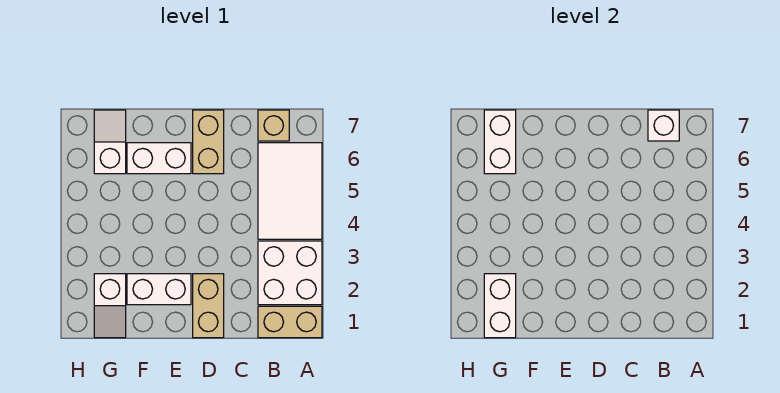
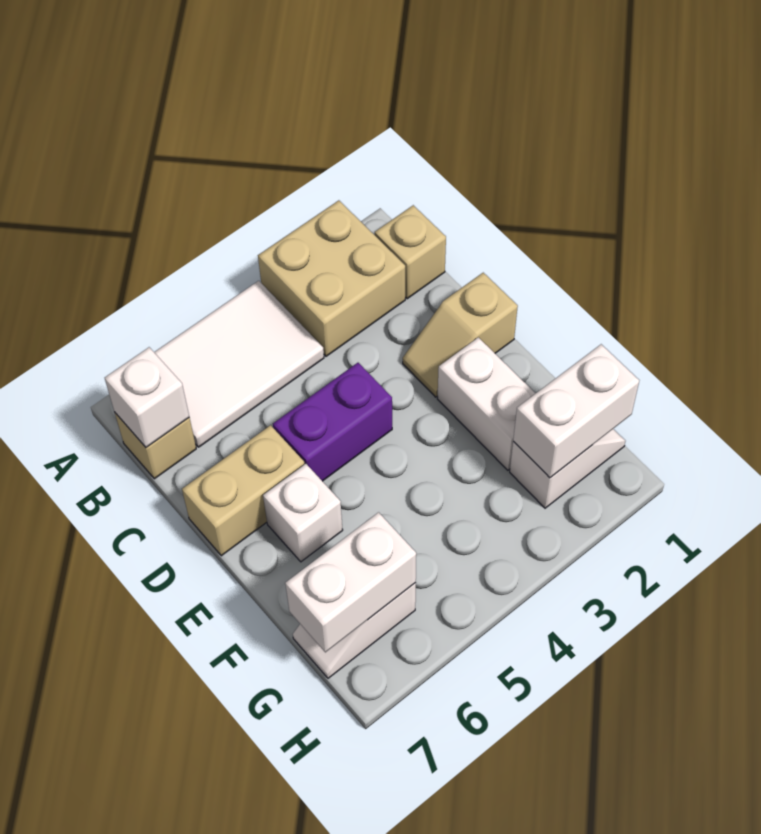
tan 1x2 brick [258,306,322,338] -> tan 1x1 brick [375,205,446,299]
white 2x2 brick [258,241,322,305] -> tan 2x2 brick [258,200,405,356]
tan 1x2 brick [193,274,224,338] -> tan 1x2 slope [403,273,518,397]
none -> purple 1x2 brick [273,363,392,481]
white 1x2 brick [127,143,191,174] -> white 1x1 brick [263,464,343,562]

